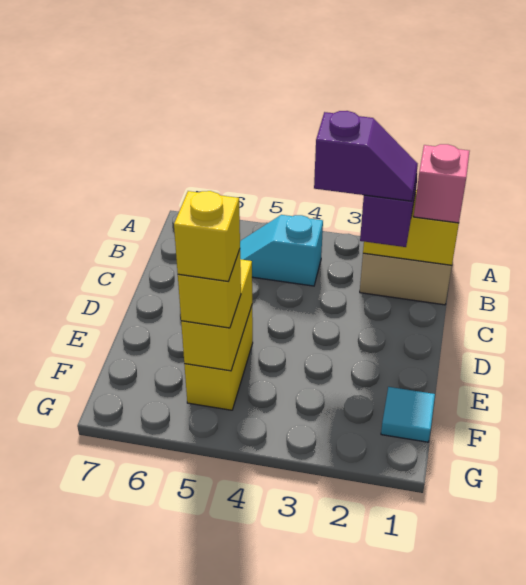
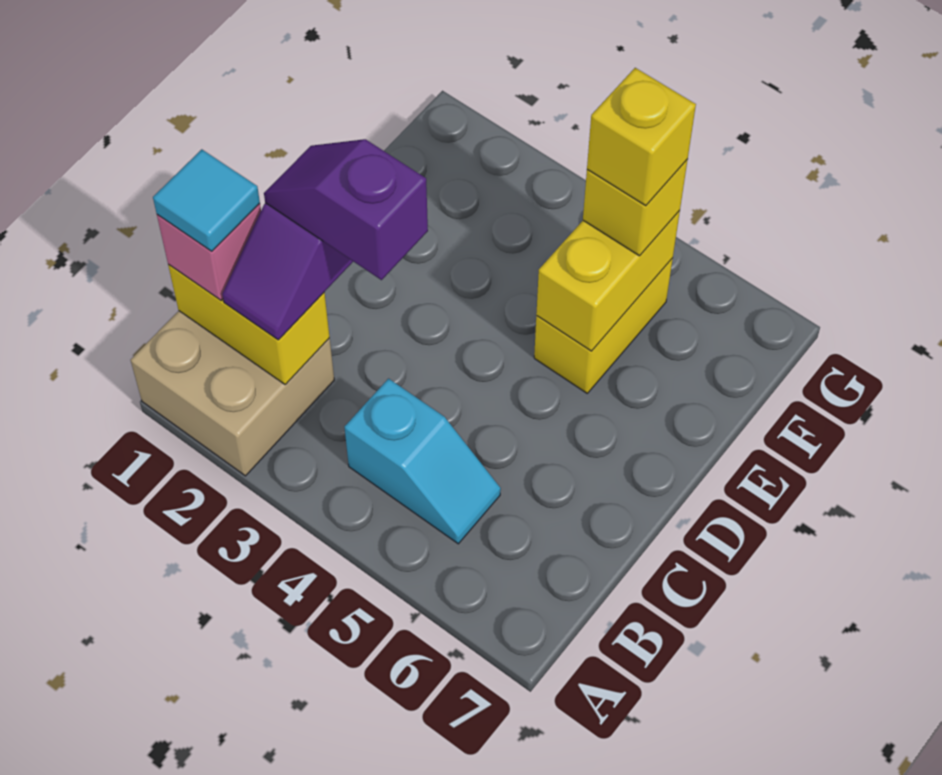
cyan 1x1 tile [381,387,435,442] -> cyan 1x1 tile moved to [153,149,260,251]

